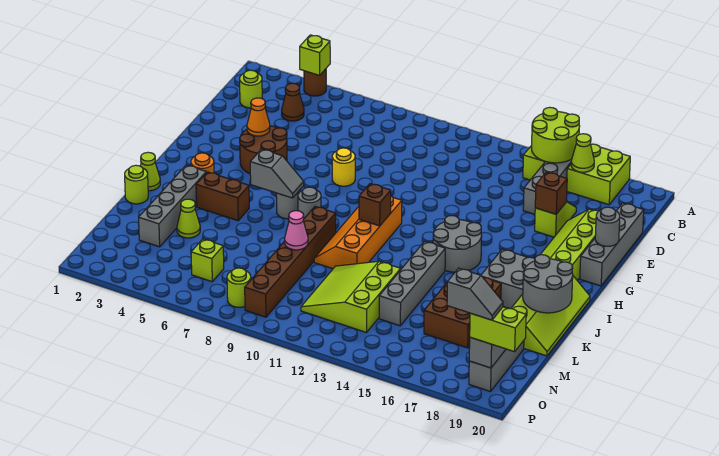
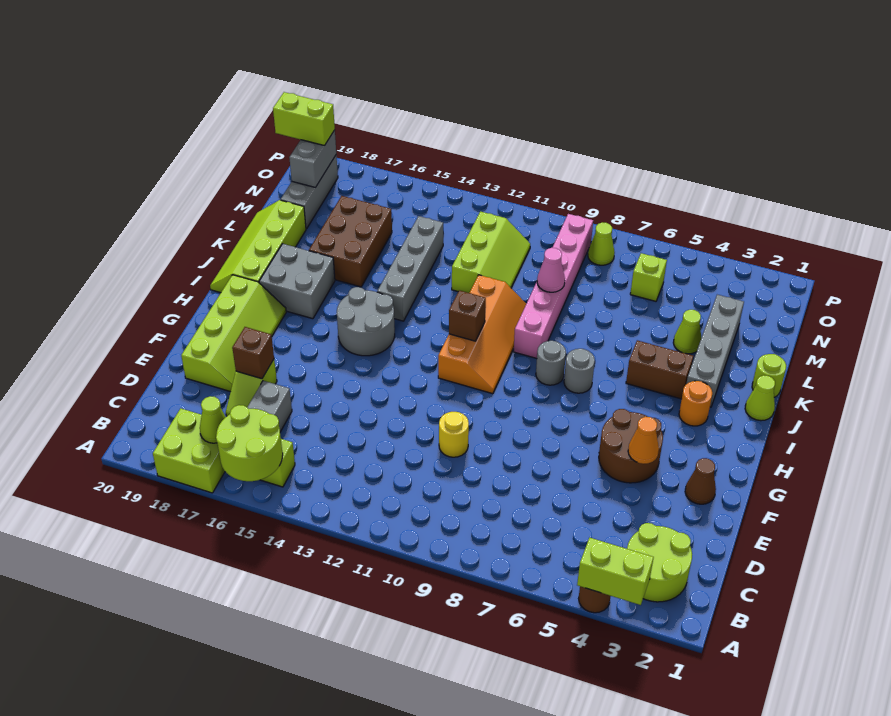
lime 1x1 brick [300,35,330,75] -> lime 1x2 brick [577,538,654,605]
lime 1x1 round brick [240,70,262,108] -> lime 2x2 round brick [627,523,692,602]
brown 1x1 cone [282,83,304,121] -> brown 1x1 cone moved to [685,458,716,504]
grey 1x4 brick [580,203,644,286] -> none
yellow 1x1 round brick [332,148,355,186] -> yellow 1x1 round brick moved to [439,412,469,457]
grey 1x1 round brick [595,207,620,246] -> none
grey 1x2 slope [250,149,304,198] -> none
brown 1x6 brick [245,207,336,317] -> pink 1x6 brick [514,214,593,358]
grey 2x2 round brick [523,255,573,313] -> none
lime 3x3 slope [301,261,401,333] -> lime 2x3 slope [452,212,530,293]
lime 1x1 round brick [227,268,251,307] -> lime 1x1 cone [588,222,615,265]
grey 1x2 slope [447,268,503,320] -> none

